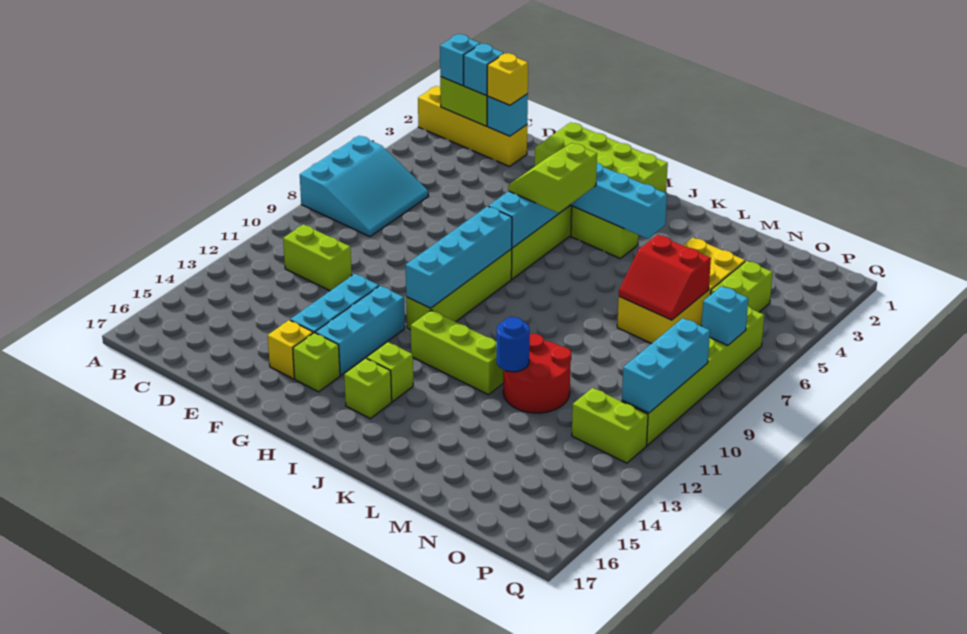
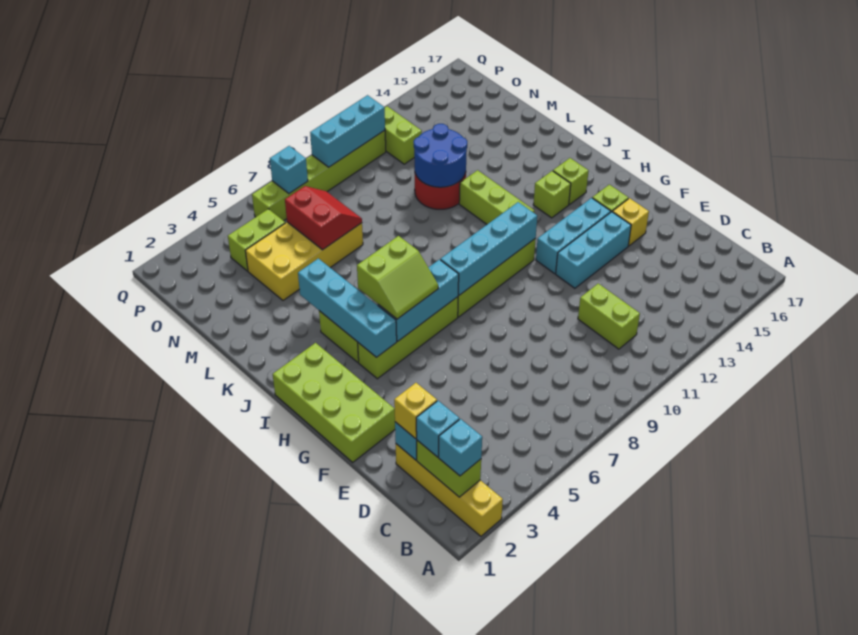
cyan 3x3 slope [300,136,428,237] -> none
blue 1x1 round brick [497,317,530,372] -> blue 2x2 round brick [414,124,467,187]

